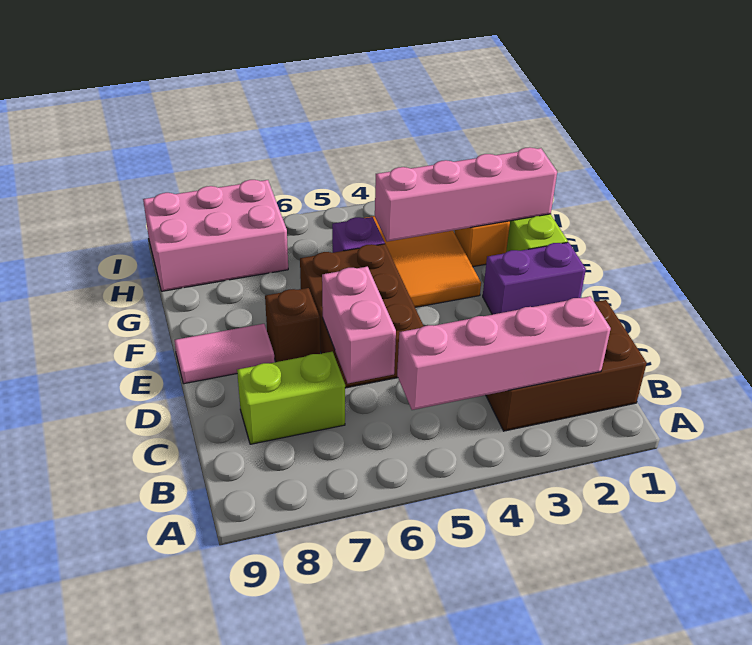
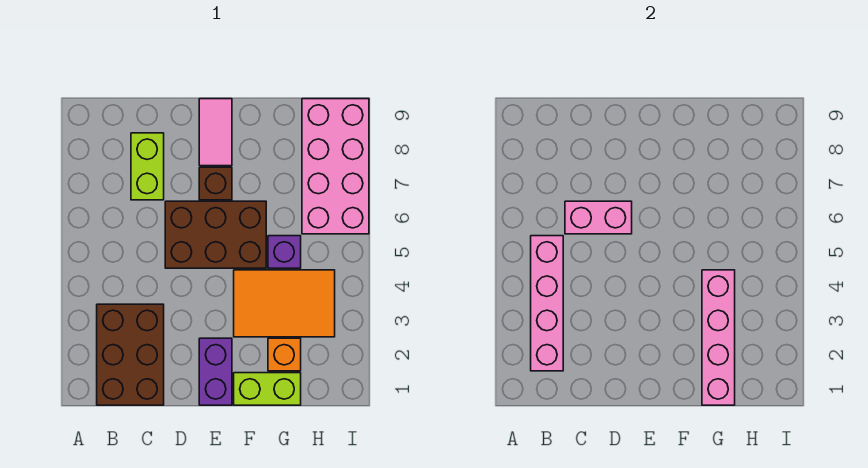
pink 2x3 brick [143,180,288,291] -> pink 2x4 brick [302,99,369,234]

